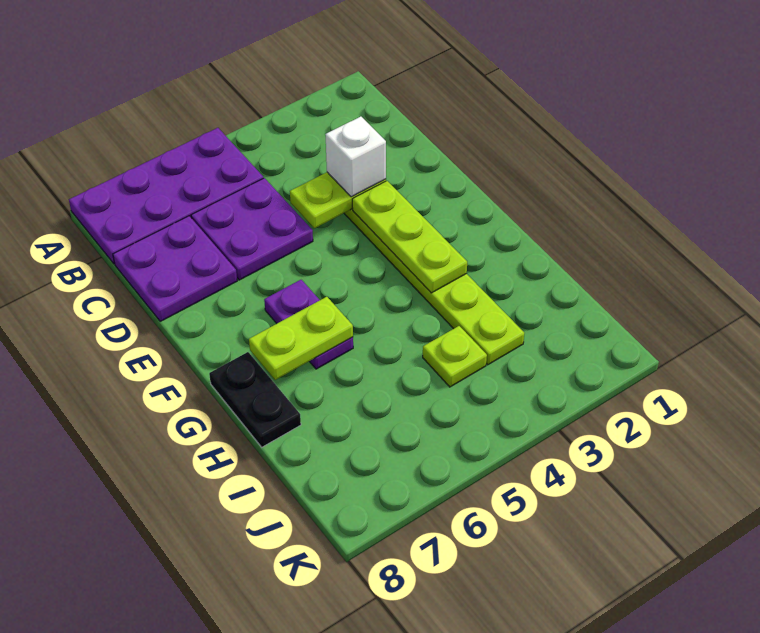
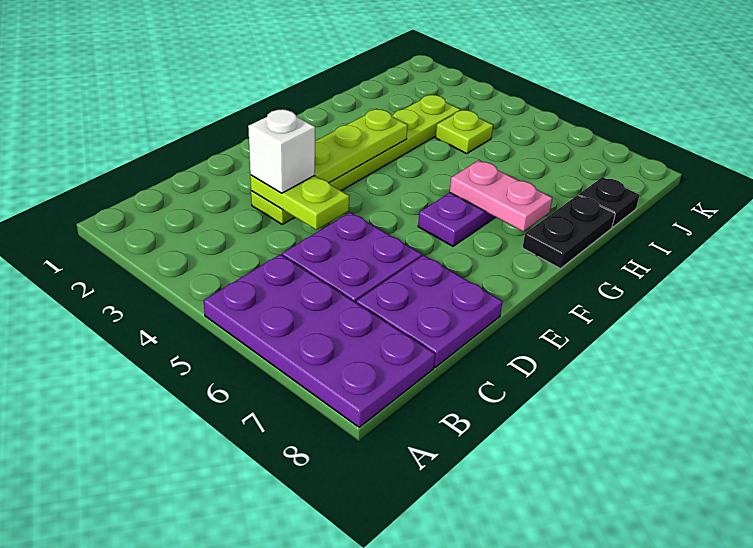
lime 1x2 plate [249,297,353,380] -> pink 1x2 plate [450,160,552,231]
none -> black 1x1 plate [579,177,639,227]

